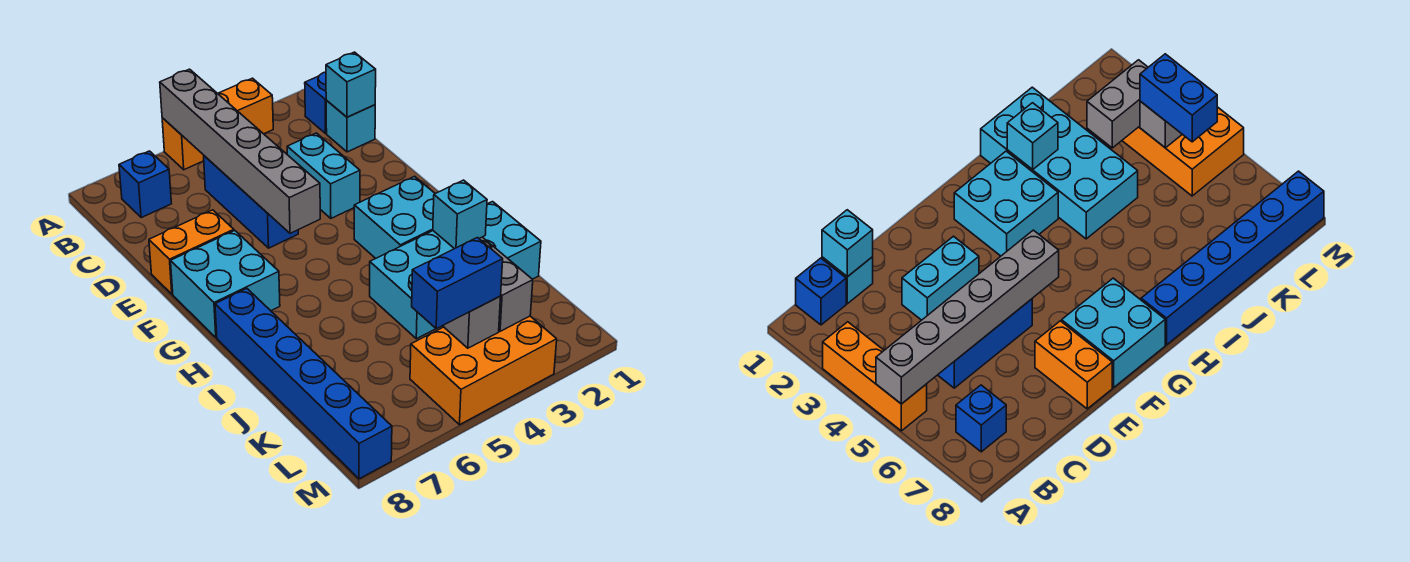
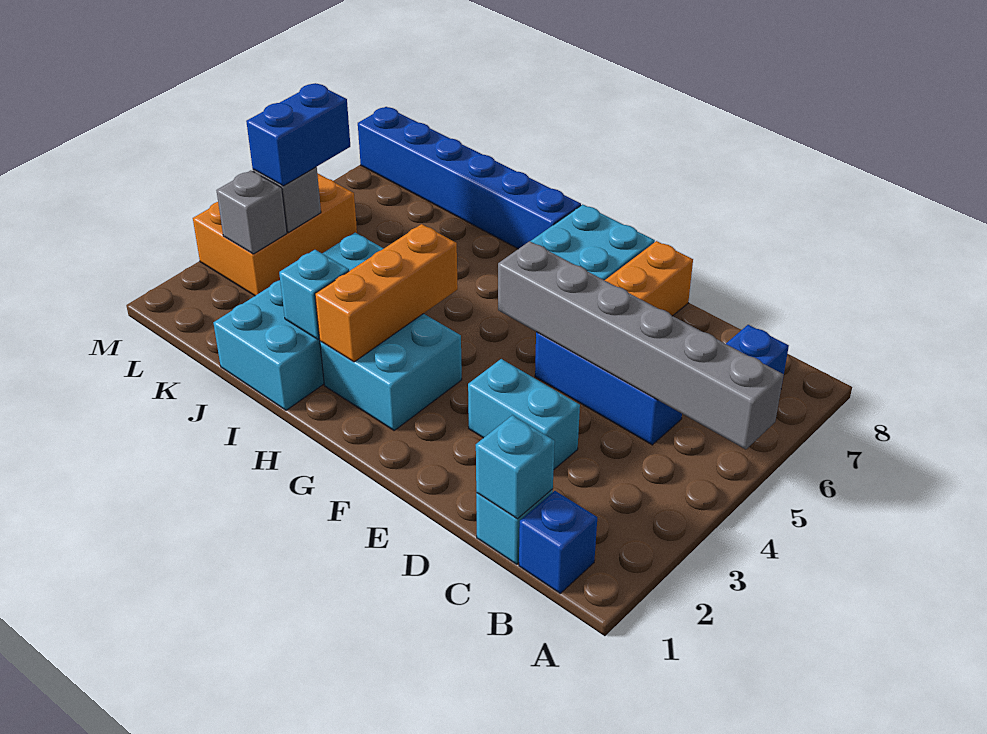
orange 1x3 brick [162,78,273,170] -> orange 1x3 brick moved to [315,224,458,362]
grey 1x2 brick [479,237,533,331] -> grey 1x1 brick [216,171,287,254]

